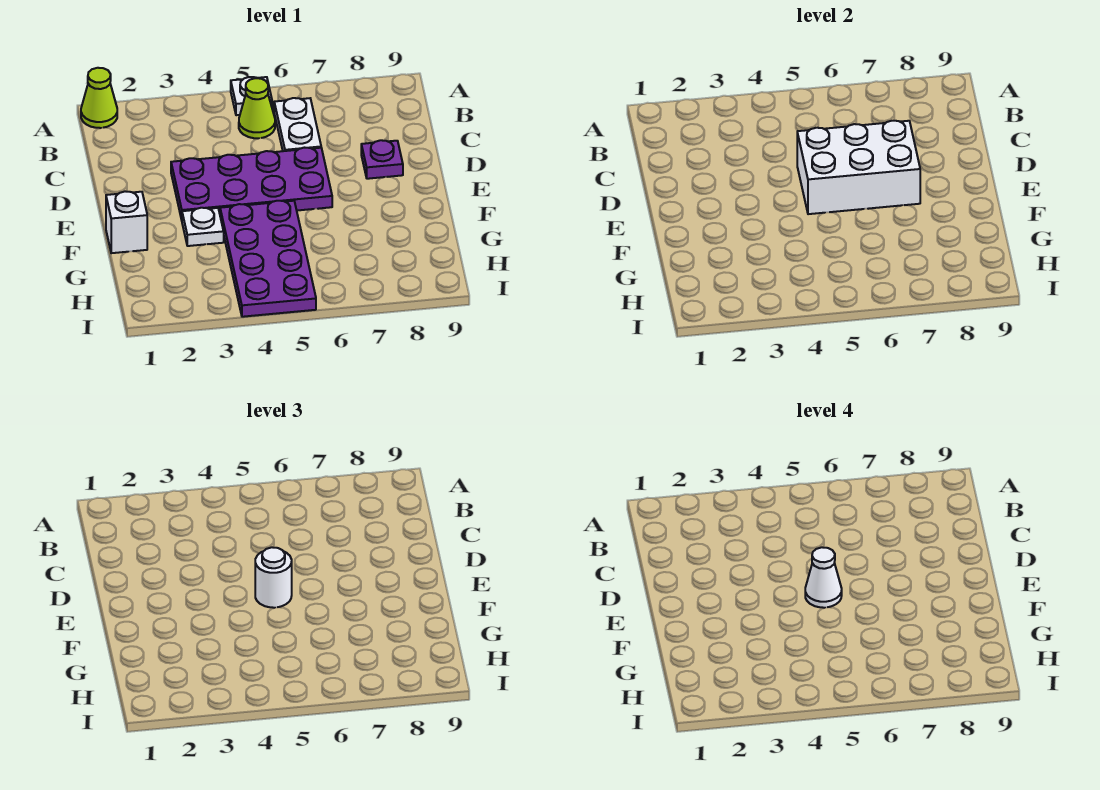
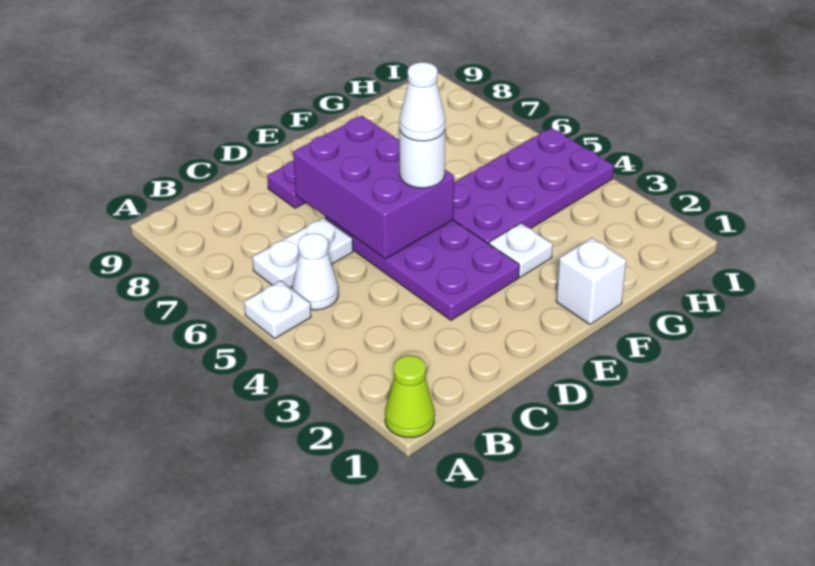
lime 1x1 cone [239,78,275,138] -> white 1x1 cone [292,233,339,310]
white 2x3 brick [797,121,920,214] -> purple 2x3 brick [293,116,454,259]

